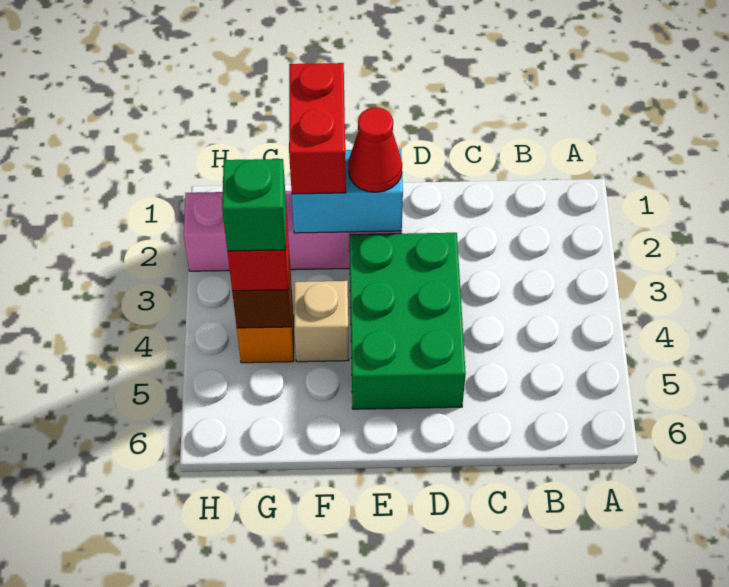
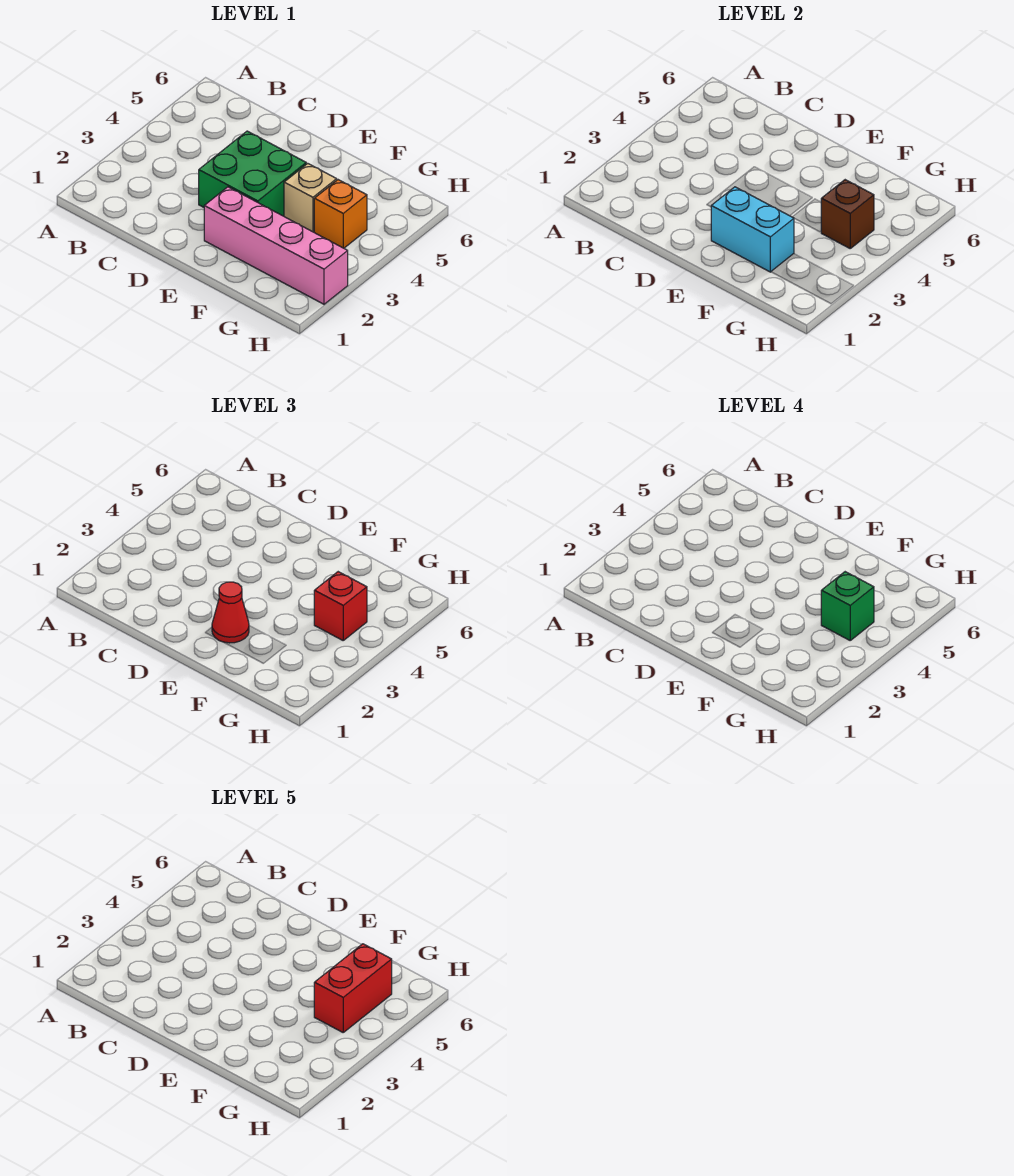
green 2x3 brick [349,233,466,409] -> green 2x2 brick [199,131,306,216]
red 1x2 brick [289,63,346,194] -> red 1x2 brick moved to [314,944,392,1032]

